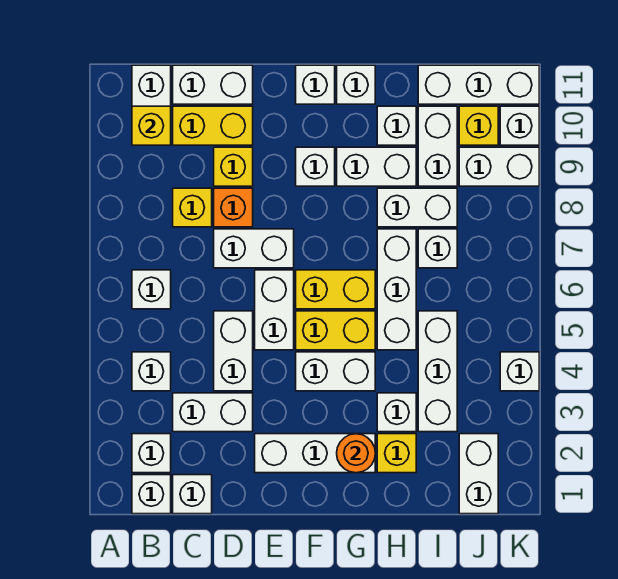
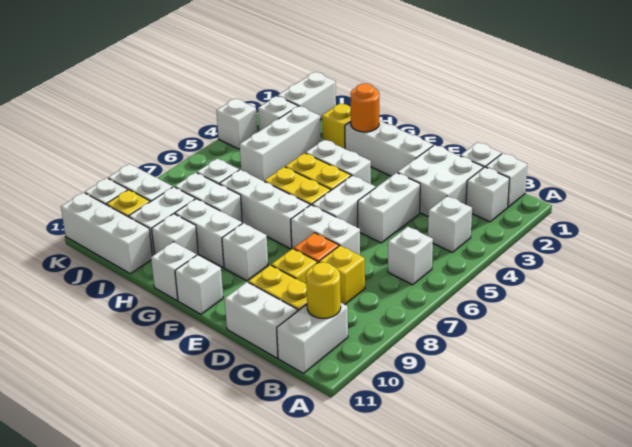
yellow 1x1 brick [132,106,171,145] -> yellow 1x1 round brick [306,262,341,318]
white 1x2 brick [173,393,253,432] -> white 2x2 brick [397,145,483,216]
white 1x1 brick [377,393,416,432] -> white 1x1 brick moved to [258,96,298,131]
white 1x3 brick [377,229,416,350] -> white 1x3 brick turned to [220,170,310,249]

